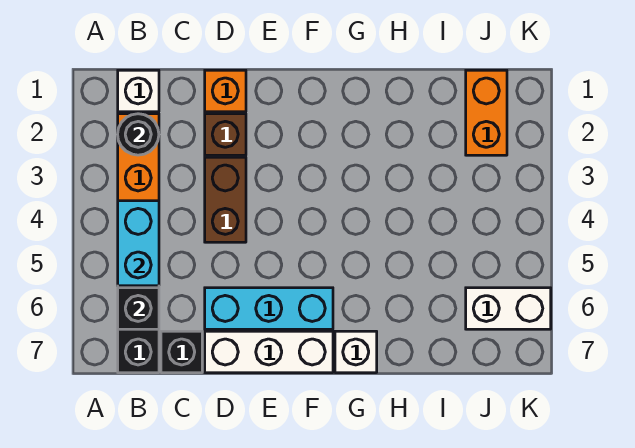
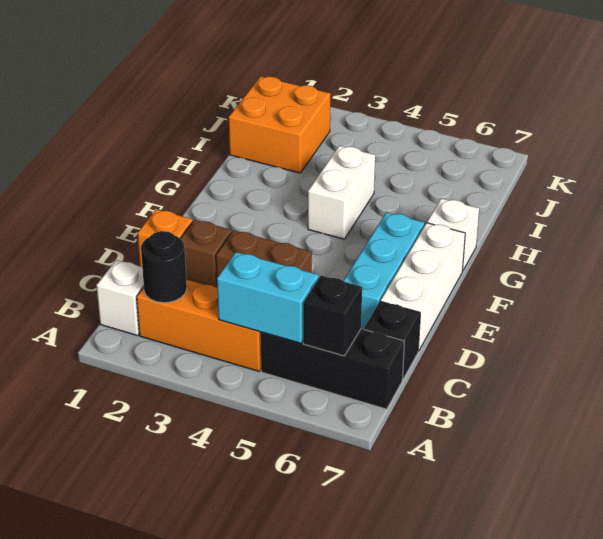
orange 1x2 brick [466,70,507,155] -> orange 2x2 brick [229,76,330,173]
white 1x2 brick [466,288,551,329] -> white 1x2 brick moved to [308,146,375,239]

